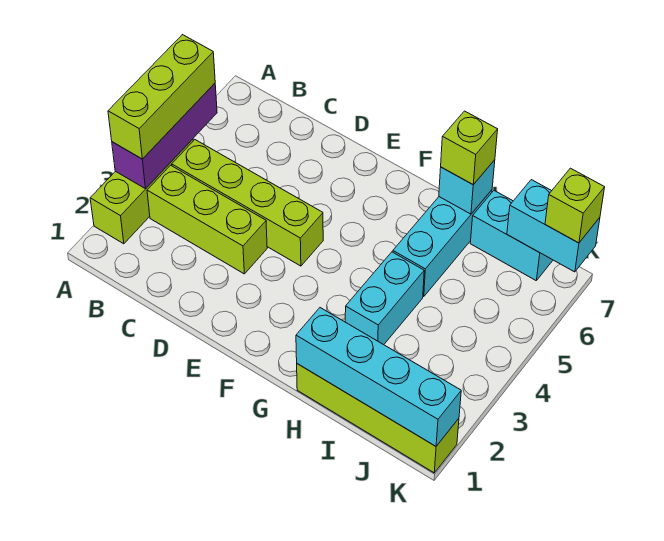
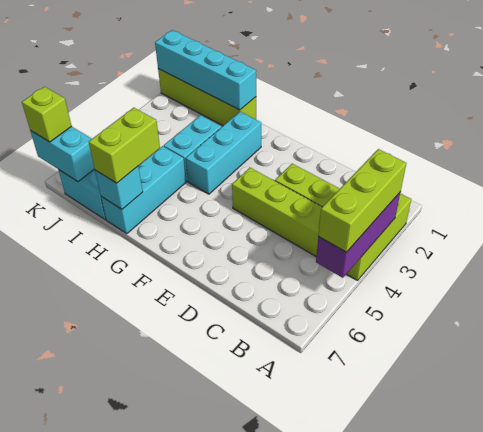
none -> cyan 1x3 brick [186,112,261,194]
lime 1x1 brick [441,111,498,185] -> lime 1x2 brick [89,108,160,183]

